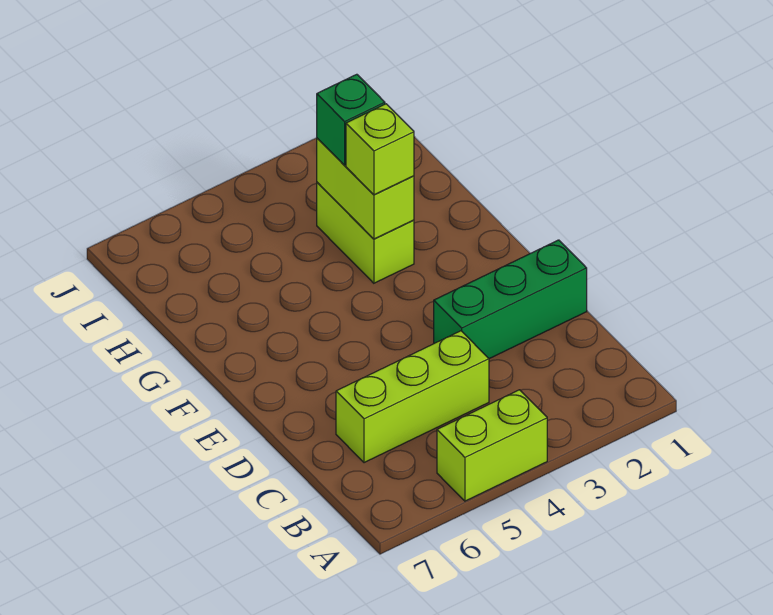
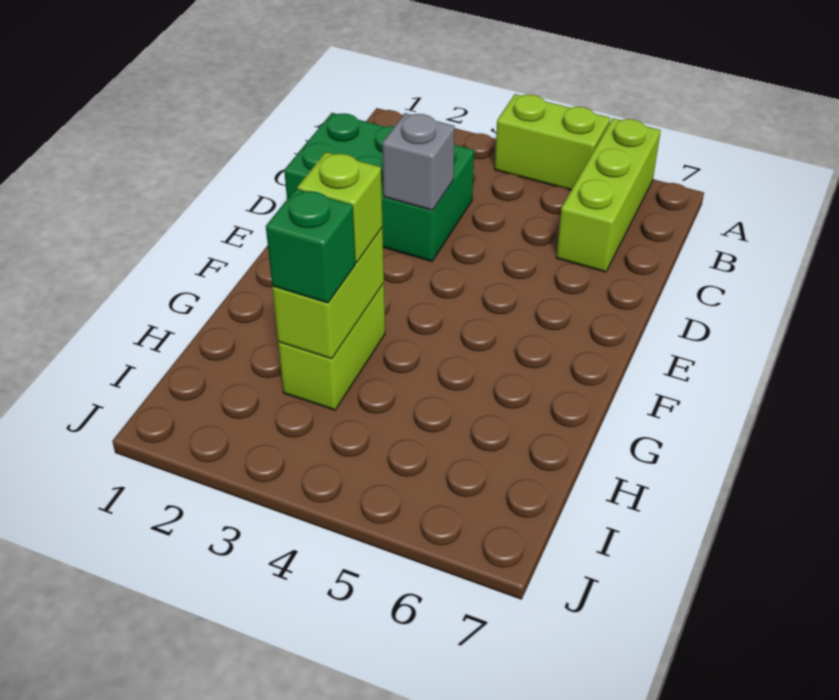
lime 1x3 brick [336,331,489,463] -> lime 1x3 brick turned to [556,118,661,272]
green 1x3 brick [434,240,587,359] -> green 2x3 brick [284,113,474,261]
none -> grey 1x1 brick [382,113,455,210]

